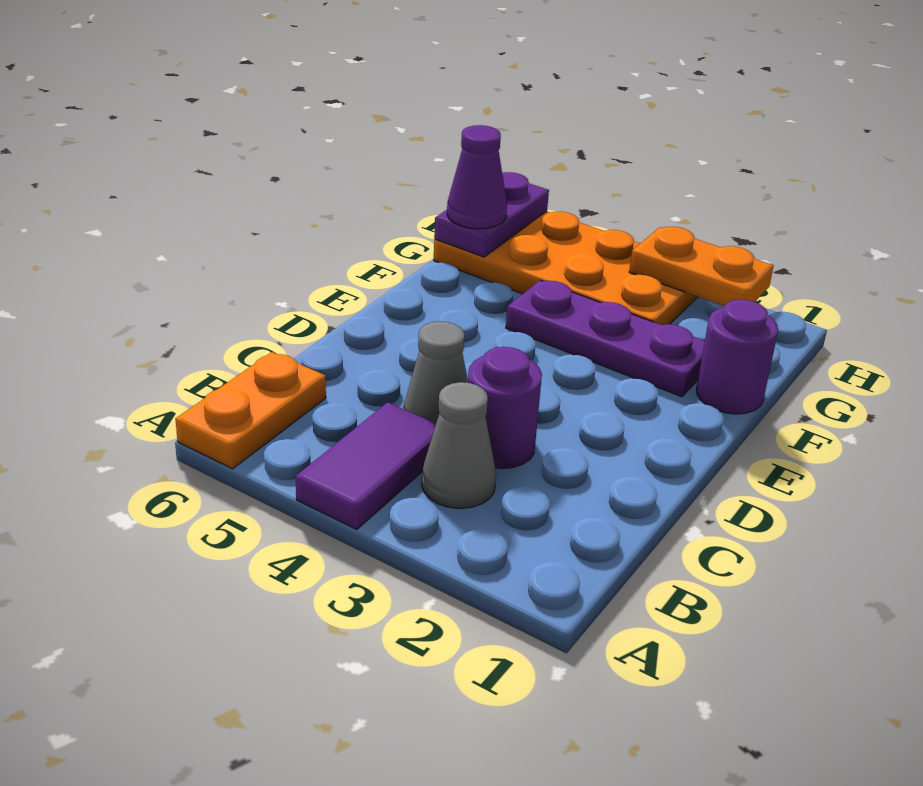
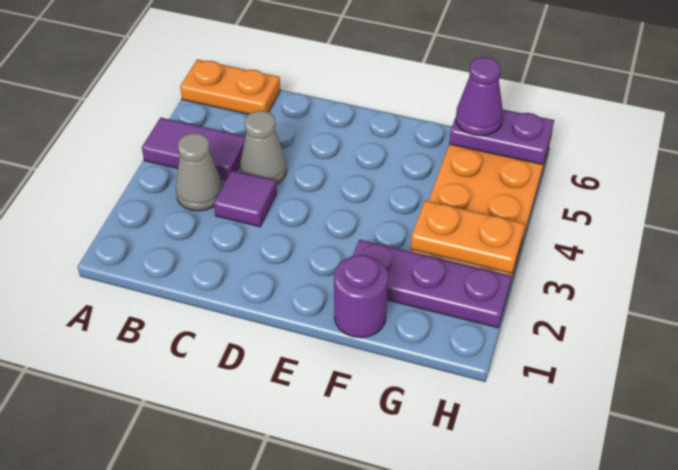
purple 1x1 round brick [468,347,542,469] -> purple 1x1 tile [214,170,277,227]
purple 1x3 plate [506,280,705,397] -> purple 1x3 plate turned to [353,240,512,328]
orange 1x2 plate [629,227,774,306] -> orange 1x2 plate turned to [411,201,525,274]

